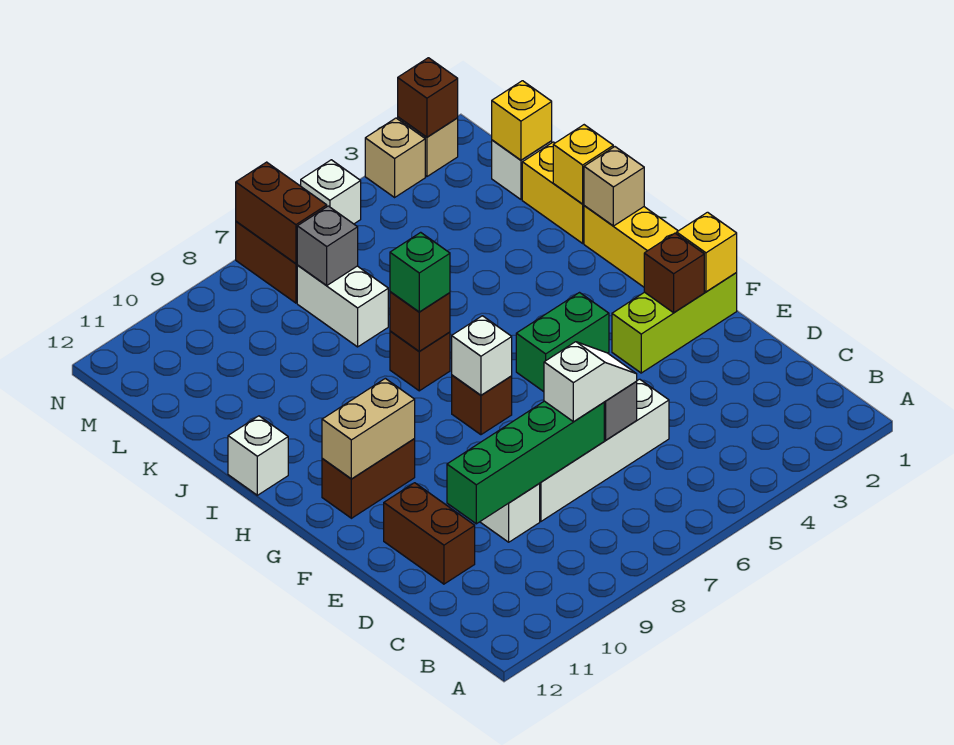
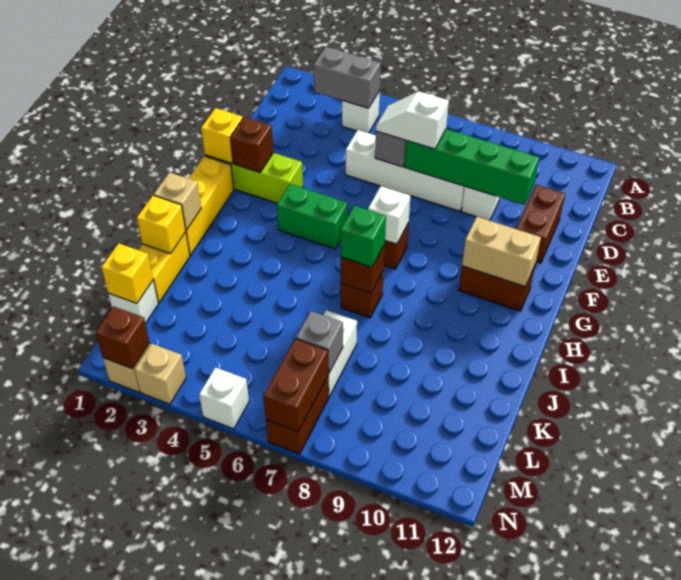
none -> grey 1x2 brick [314,47,381,108]
white 1x1 brick [228,416,288,495] -> white 1x1 brick moved to [342,91,380,133]

